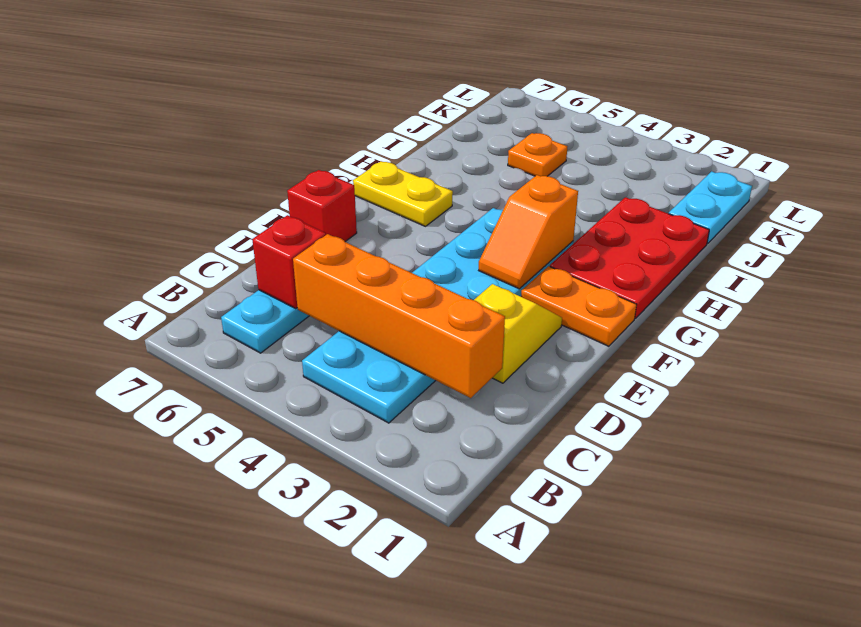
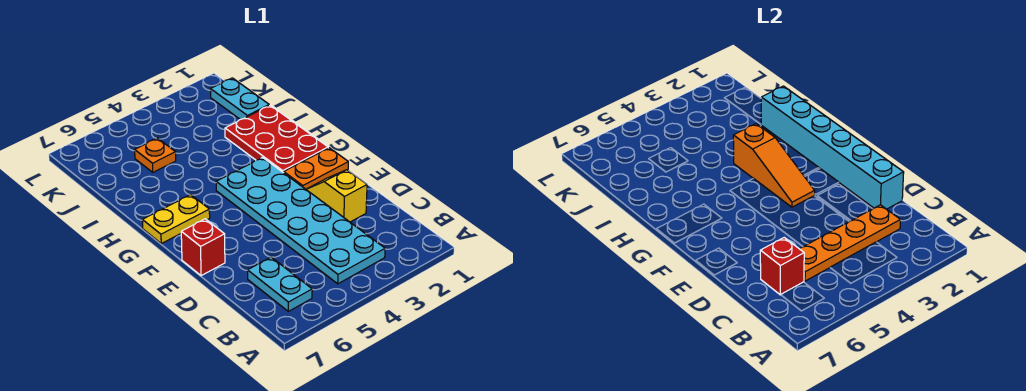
orange 1x4 brick [293,234,505,398] -> orange 1x4 plate [800,205,900,281]
none -> cyan 1x6 brick [761,86,904,209]
orange 1x2 slope [479,175,578,289] -> orange 1x3 slope [733,124,815,207]

